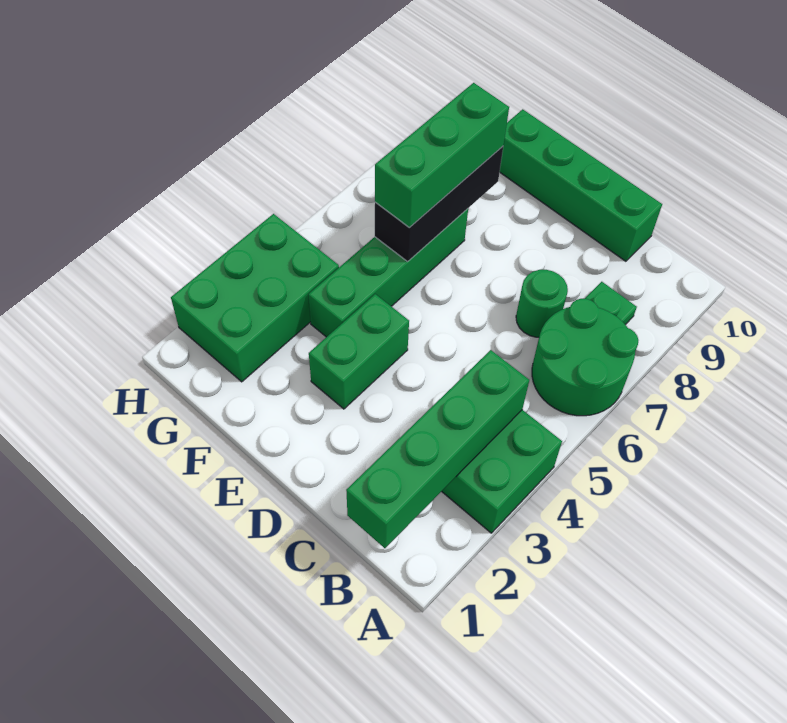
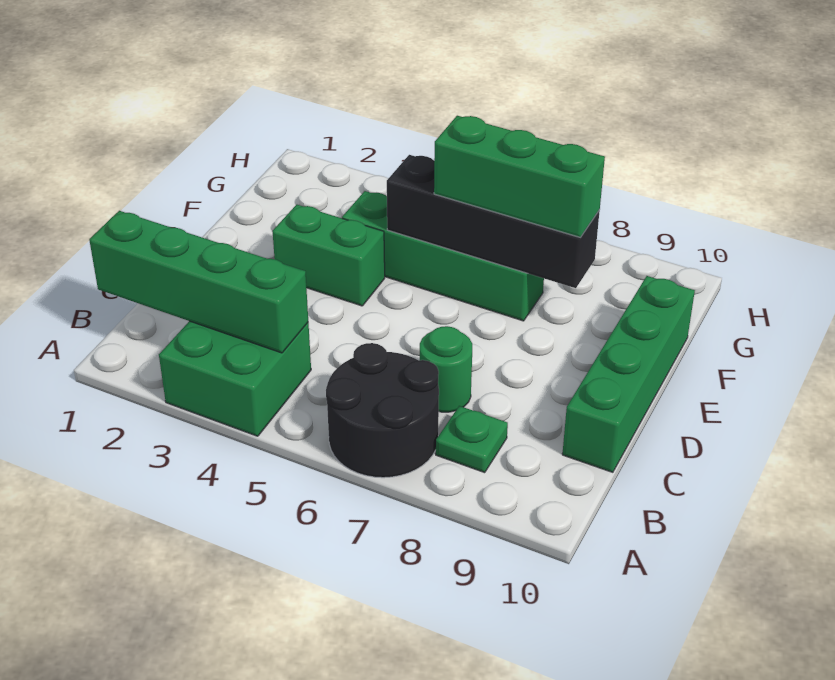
green 2x2 round brick [532,299,638,416] -> black 2x2 round brick [326,343,439,478]
black 1x3 brick [375,146,503,262] -> black 1x4 brick [387,155,600,288]
green 2x3 brick [171,214,339,382] -> none

